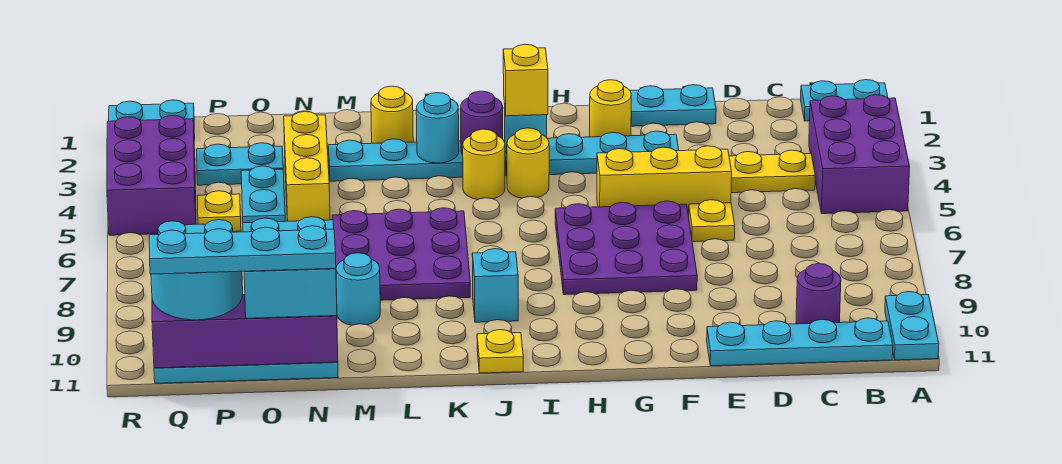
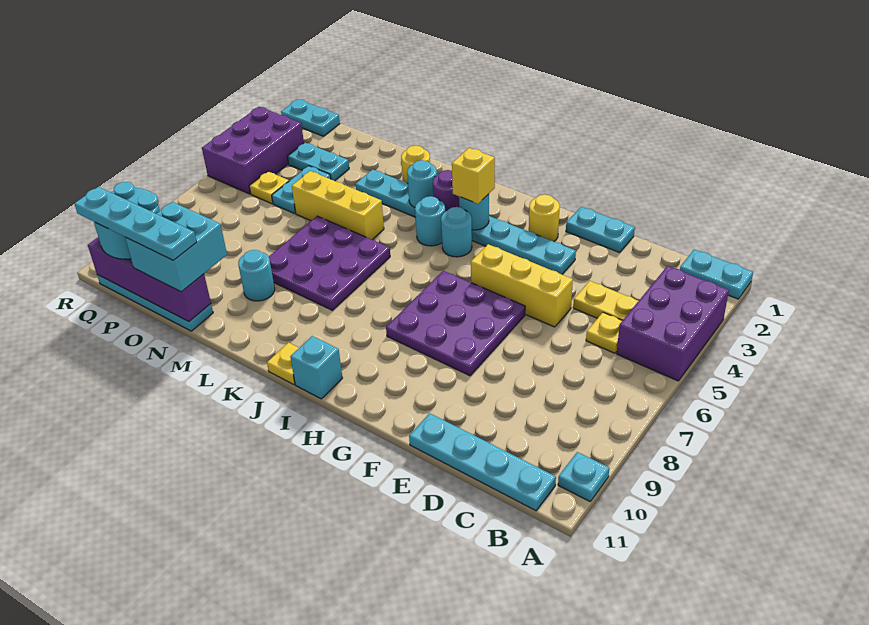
cyan 1x2 plate [885,292,939,360] -> cyan 1x1 plate [558,452,609,501]
purple 1x1 round brick [796,264,841,324] -> none
yellow 1x1 plate [689,200,735,242] -> yellow 1x1 plate moved to [586,312,623,353]
yellow 1x1 round brick [507,128,549,198] -> cyan 1x1 round brick [441,207,472,257]
yellow 1x1 round brick [463,129,505,200] -> cyan 1x1 round brick [415,196,445,246]
cyan 1x1 brick [472,249,518,322] -> cyan 1x1 brick moved to [290,336,342,399]
yellow 1x3 brick [284,112,330,221] -> yellow 1x3 brick turned to [292,171,384,240]

